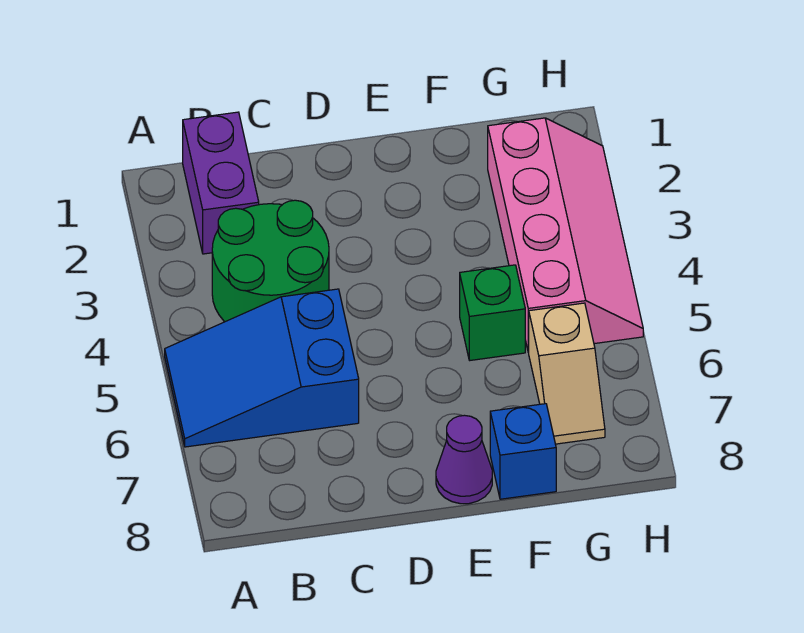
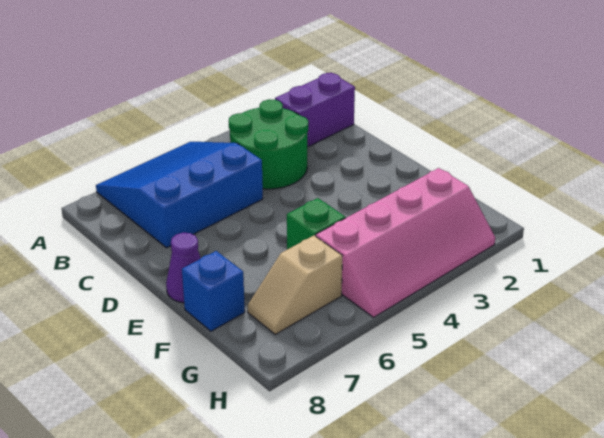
blue 2x3 slope [165,289,359,447] -> blue 3x3 slope [96,142,263,248]

